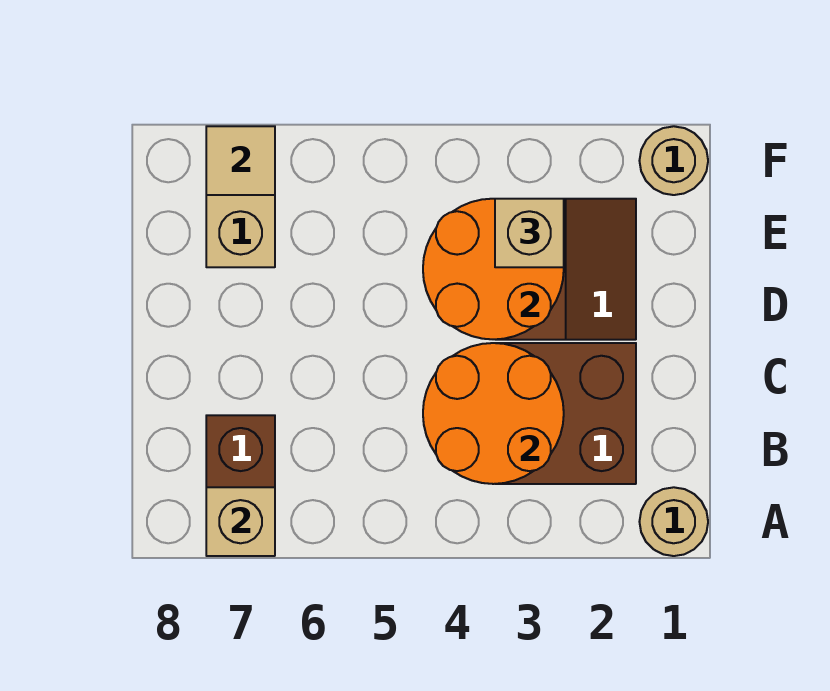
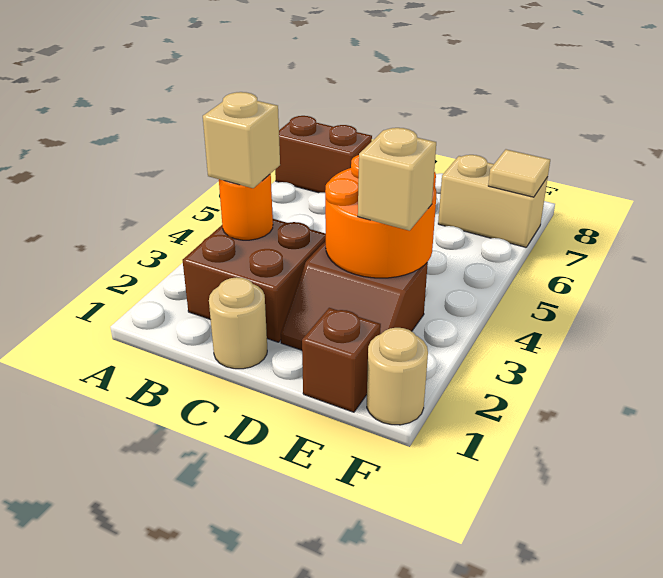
tan 1x1 round brick [639,487,708,556] -> tan 1x1 round brick moved to [209,277,267,369]
tan 1x1 brick [206,487,275,556] -> tan 1x1 brick moved to [203,92,280,188]
orange 2x2 round brick [423,343,564,484] -> orange 1x1 round brick [219,174,273,240]
none -> brown 1x1 brick [302,308,381,412]

